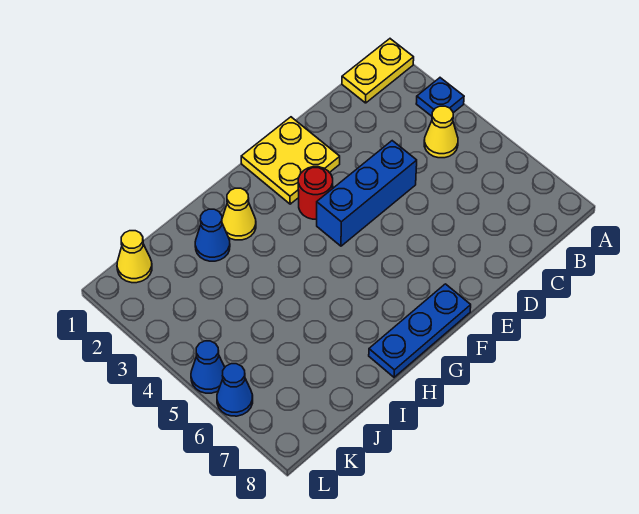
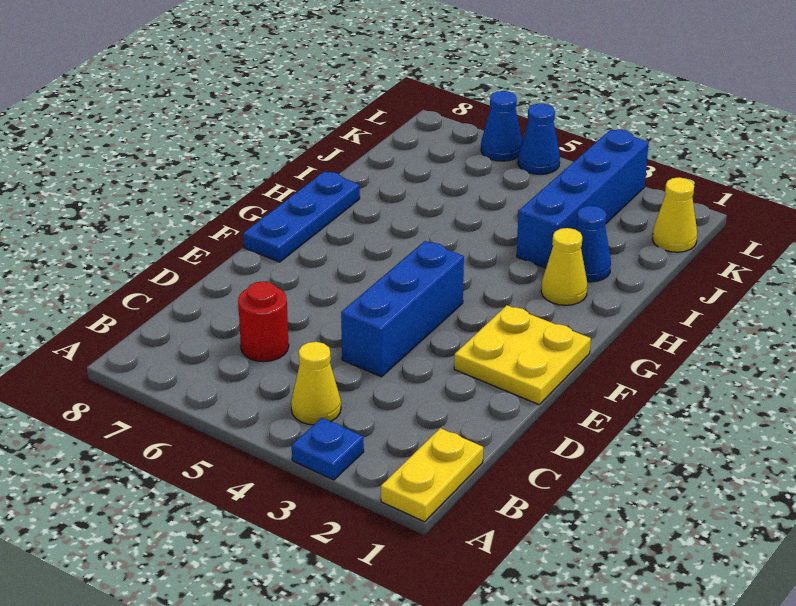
red 1x1 round brick [298,167,333,219] -> red 1x1 round brick moved to [238,281,289,362]
none -> blue 1x4 brick [517,129,649,268]

